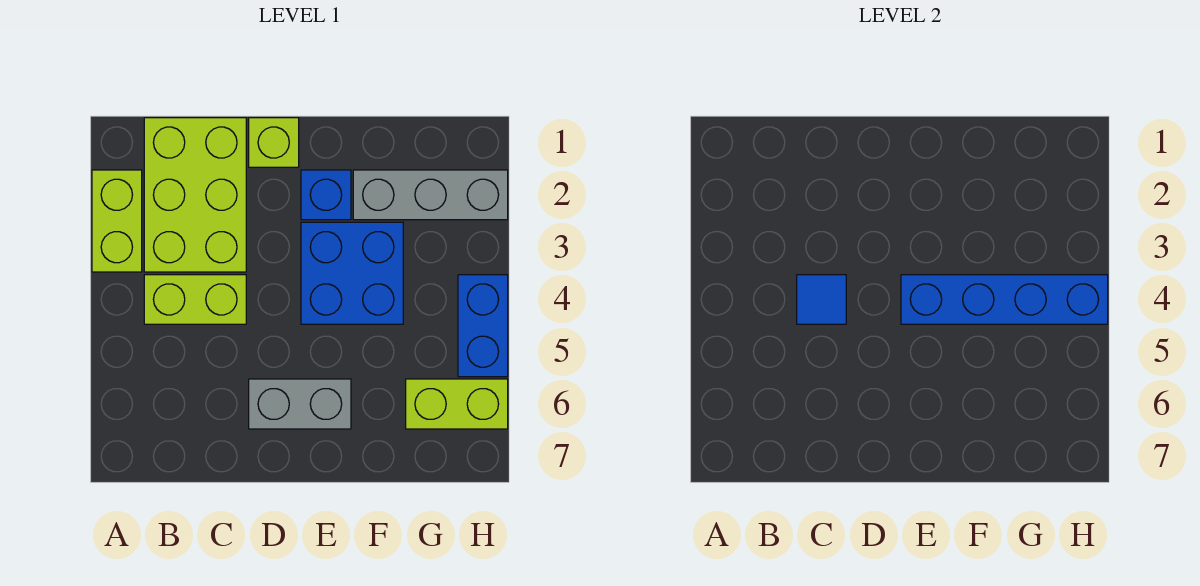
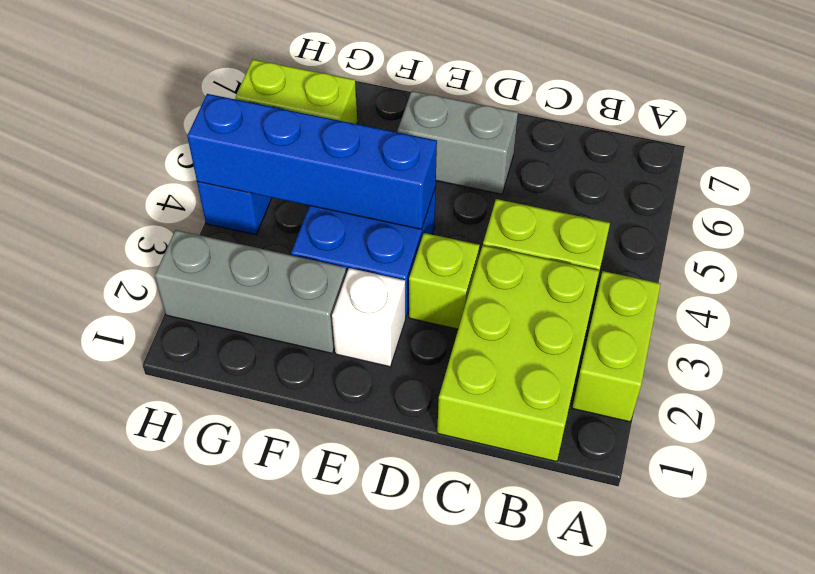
blue 1x1 tile [797,275,846,324] -> none
lime 1x1 brick [249,118,299,167] -> lime 1x1 brick moved to [409,233,480,329]
blue 1x1 brick [301,170,351,220] -> white 1x1 brick [332,268,405,367]

